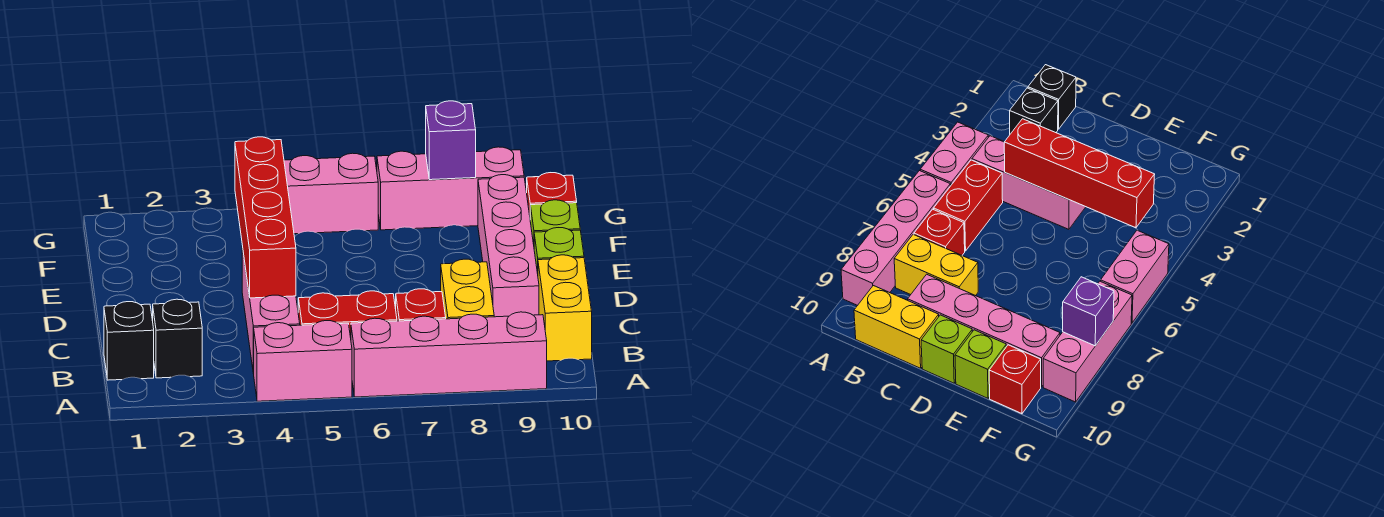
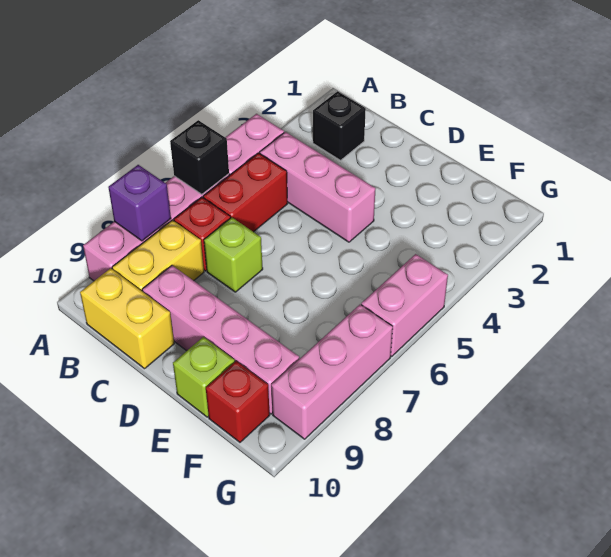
black 1x1 brick [104,302,154,380] -> black 1x1 brick moved to [170,120,229,194]
yellow 1x2 brick [441,259,494,319] -> yellow 1x2 brick turned to [112,220,204,292]
red 1x4 brick [235,137,296,298] -> none
lime 1x1 brick [534,228,584,273] -> lime 1x1 brick moved to [204,218,263,292]
purple 1x1 brick [426,101,476,180] -> purple 1x1 brick moved to [108,165,171,241]

